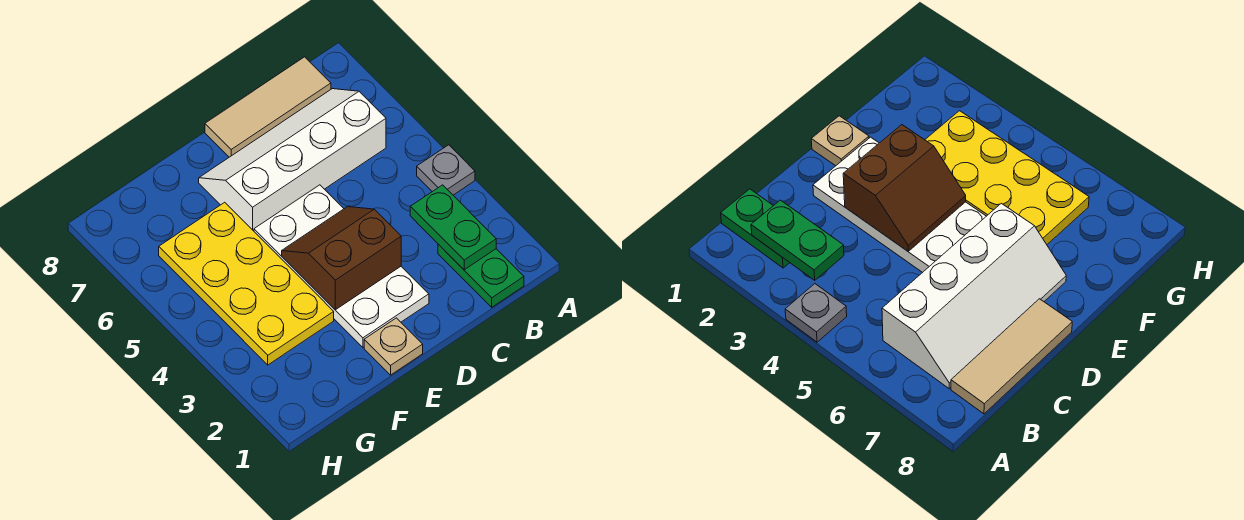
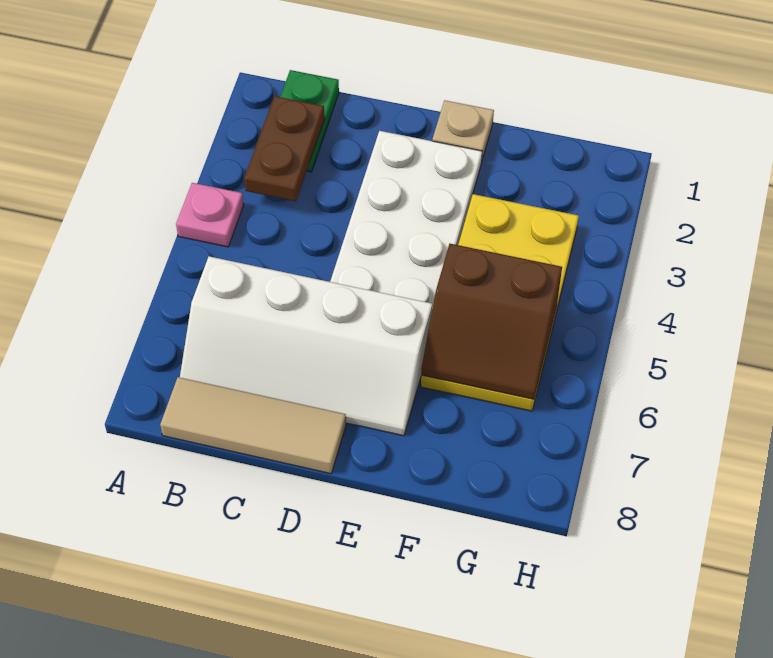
grey 1x1 plate [417,145,475,195] -> pink 1x1 plate [176,183,244,247]
green 1x2 plate [410,185,496,270] -> brown 1x2 plate [244,96,325,201]
brown 2x2 slope [282,207,401,310] -> brown 2x2 slope moved to [421,244,562,399]

